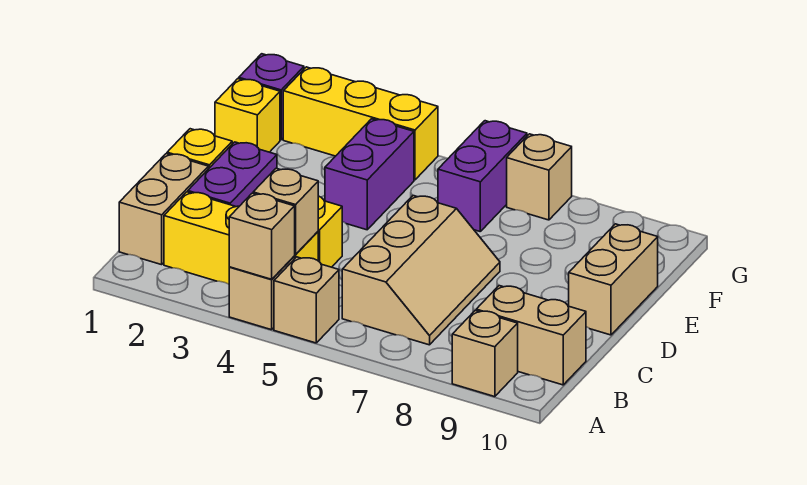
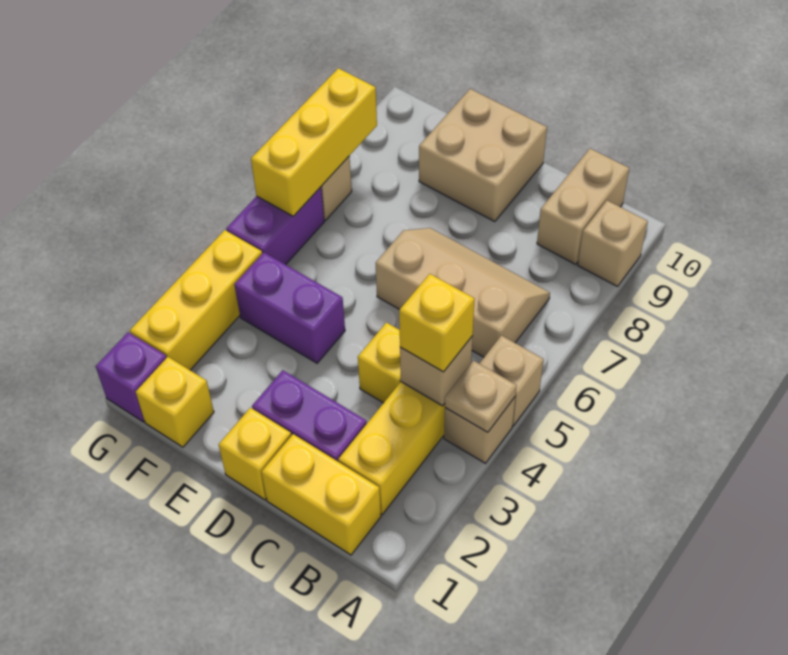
tan 1x1 brick [229,193,295,279] -> tan 1x1 plate [445,361,517,432]
tan 1x2 brick [119,154,208,265] -> yellow 1x2 brick [262,434,381,555]
none -> yellow 1x1 brick [399,274,475,372]
tan 1x2 brick [569,224,658,335] -> tan 2x2 brick [419,89,547,222]
purple 1x2 brick [438,121,527,231] -> purple 1x2 brick turned to [226,187,324,265]
none -> yellow 1x3 brick [251,68,377,216]

